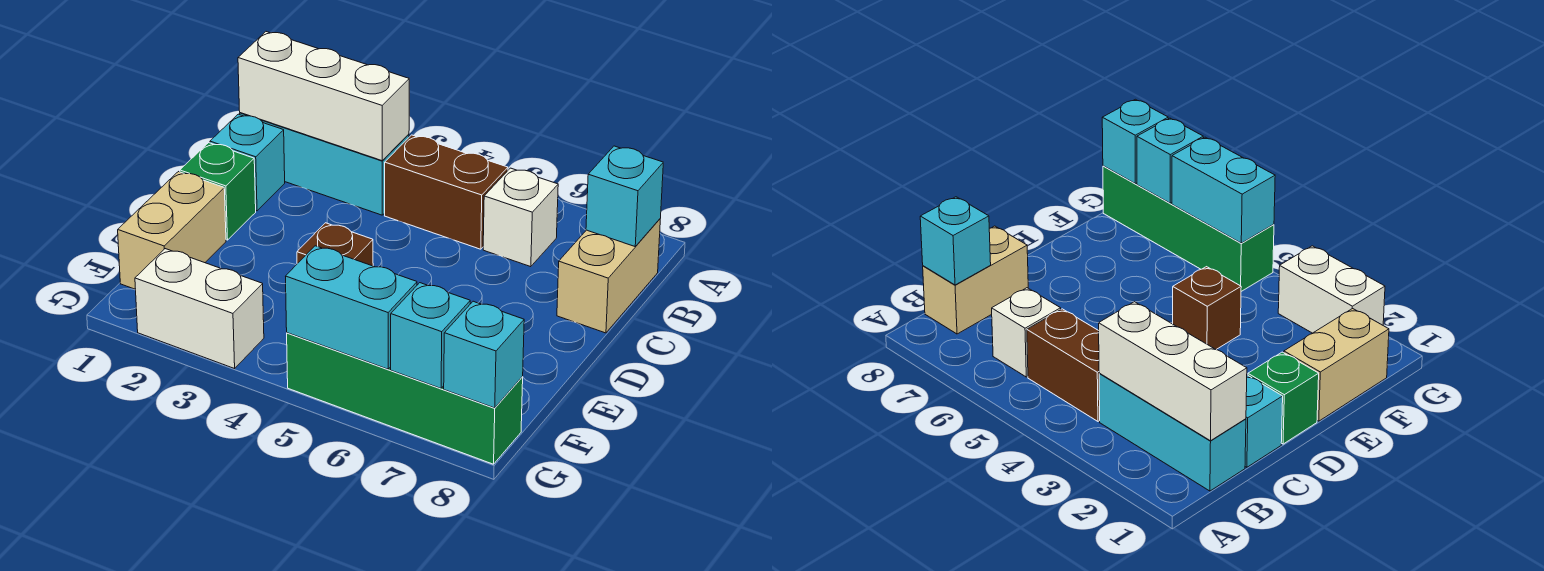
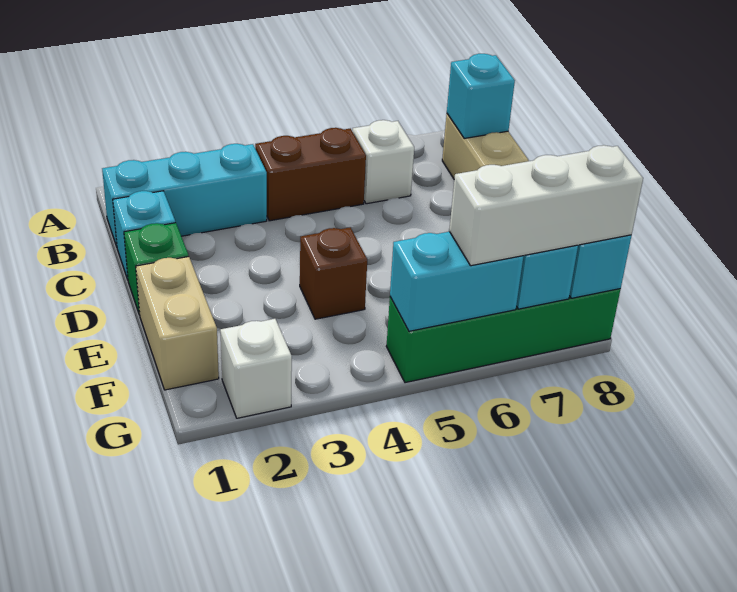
white 1x3 brick [238,32,409,161] -> white 1x3 brick moved to [449,145,643,266]
white 1x2 brick [135,249,264,369] -> white 1x1 brick [220,319,292,418]

